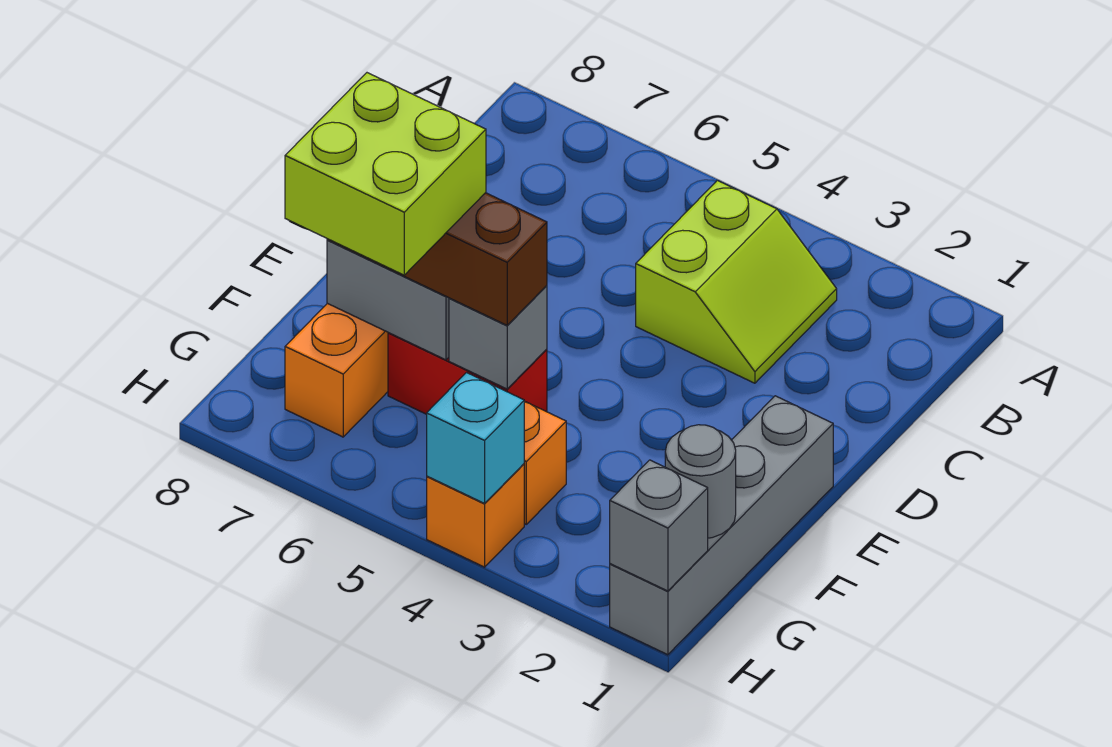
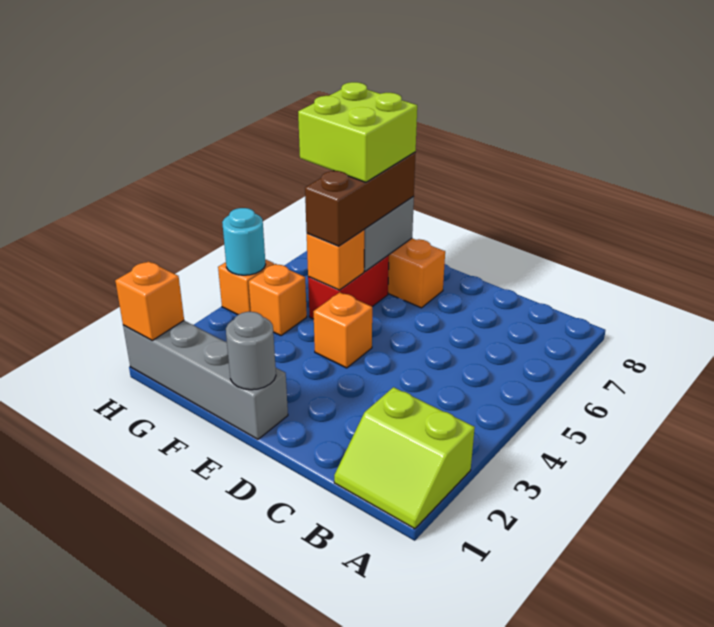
lime 2x2 slope [636,180,837,383] -> lime 2x2 slope moved to [334,387,475,529]
none -> orange 1x1 brick [313,292,372,368]
grey 1x1 brick [449,286,547,389] -> orange 1x1 brick [307,230,364,290]
grey 1x1 round brick [665,425,736,538] -> grey 1x1 round brick moved to [226,312,276,390]
grey 1x1 brick [610,460,708,591] -> orange 1x1 brick [115,261,184,340]
cyan 1x1 brick [427,373,524,503] -> cyan 1x1 round brick [222,208,266,275]

